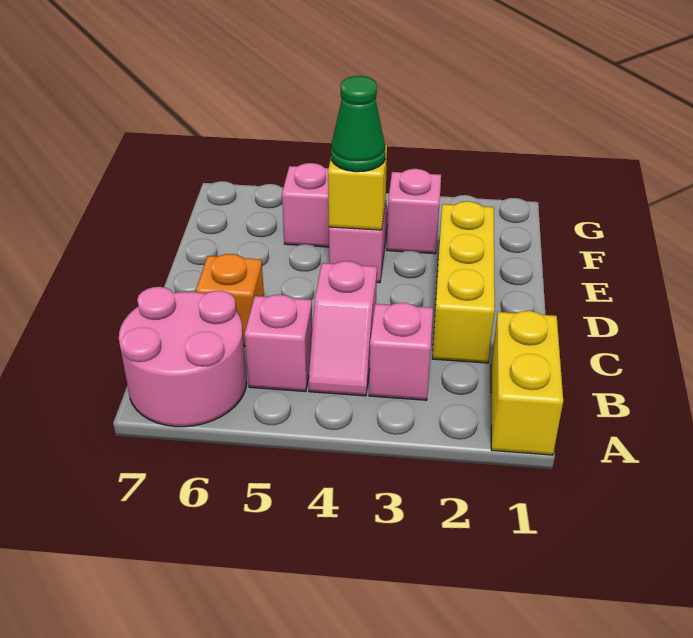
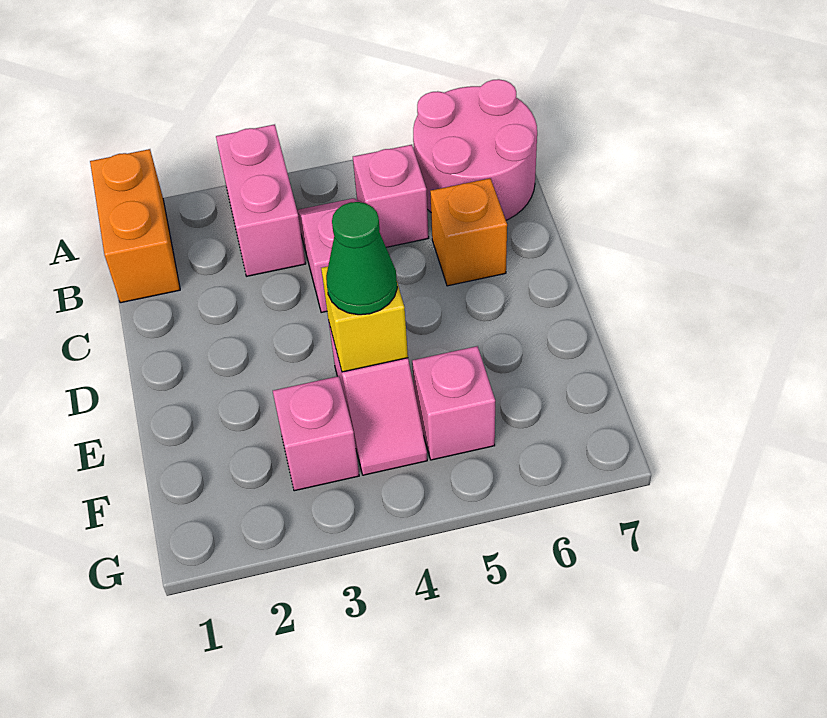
yellow 1x2 brick [491,311,563,455] -> orange 1x2 brick [90,149,180,303]
pink 1x1 brick [369,303,433,400] -> pink 1x2 brick [216,124,306,276]
yellow 1x3 brick [432,201,495,363] -> none

